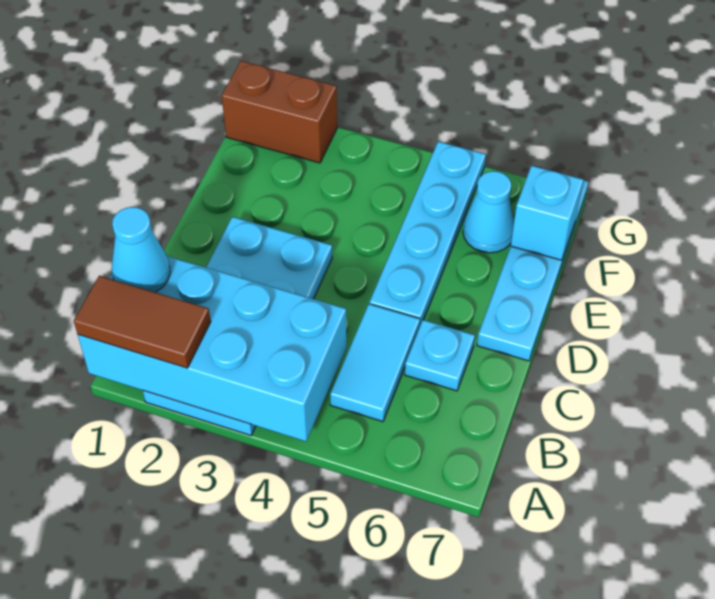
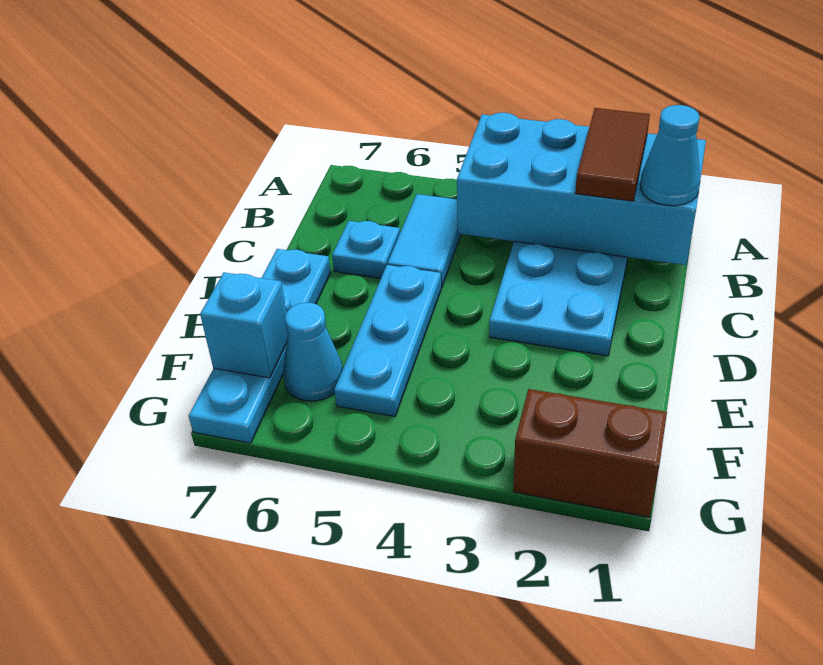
brown 1x2 tile [74,276,211,368] -> brown 1x2 tile turned to [575,108,650,201]
cyan 1x4 plate [369,142,486,325] -> cyan 1x3 plate [334,265,441,417]

